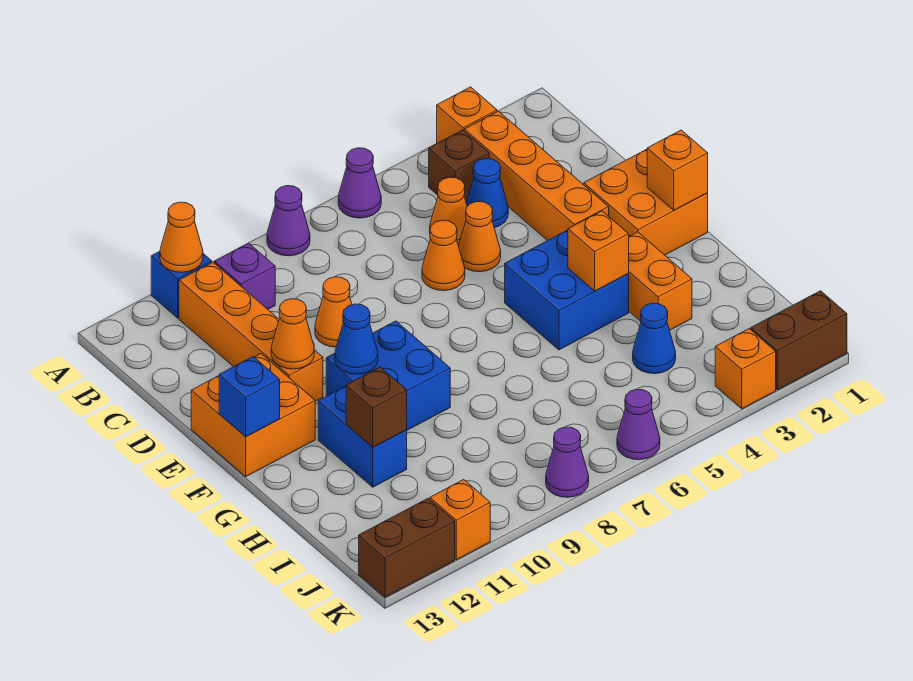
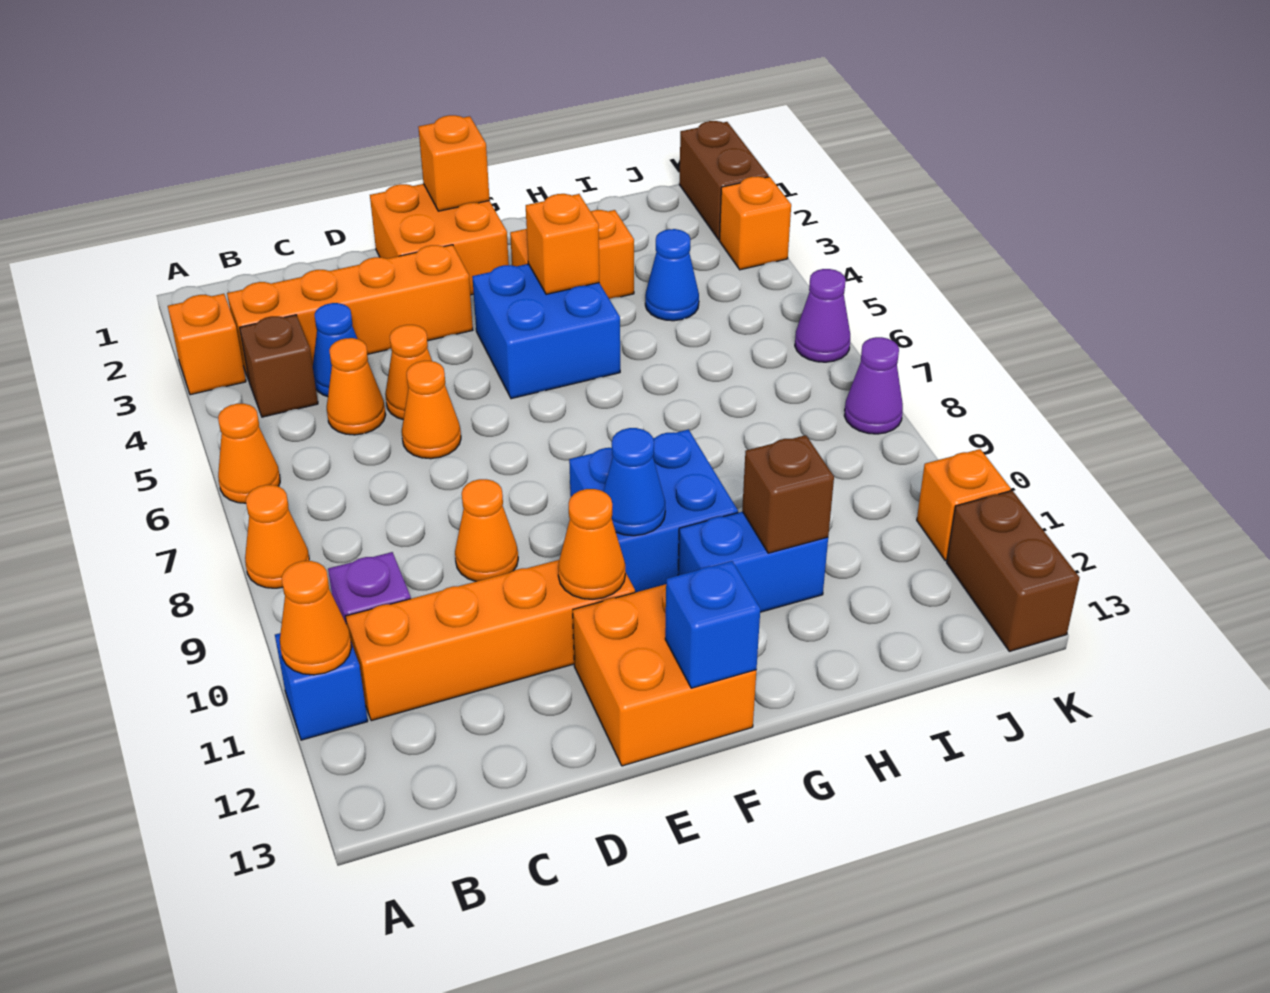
purple 1x1 cone [338,148,381,218] -> orange 1x1 cone [218,404,280,503]
purple 1x1 cone [267,186,310,256] -> orange 1x1 cone [245,485,309,588]

